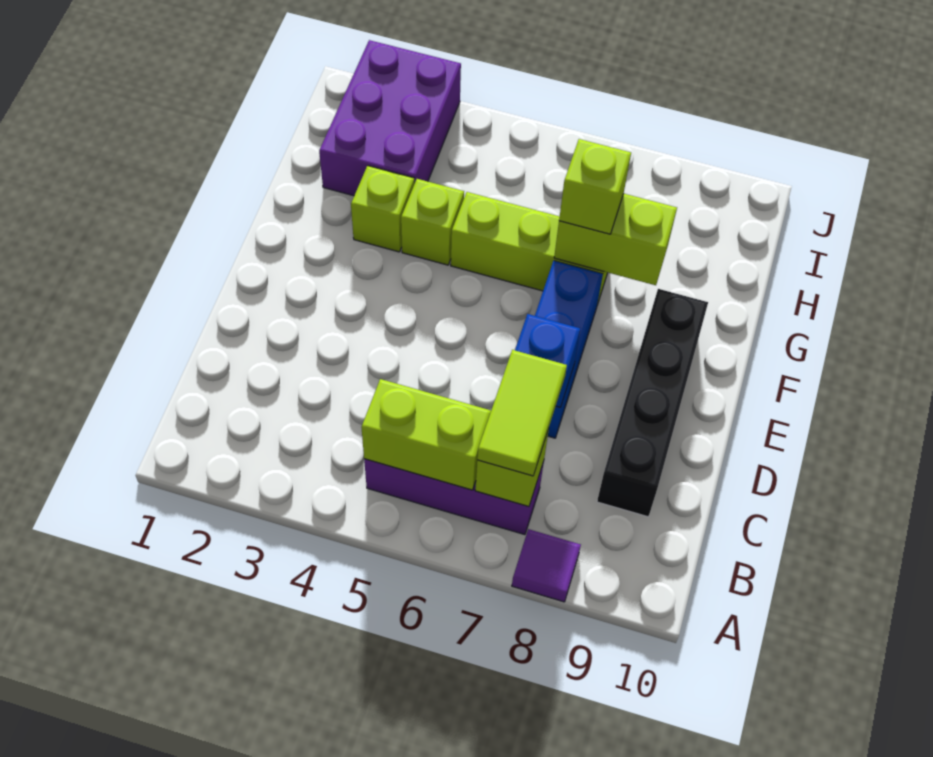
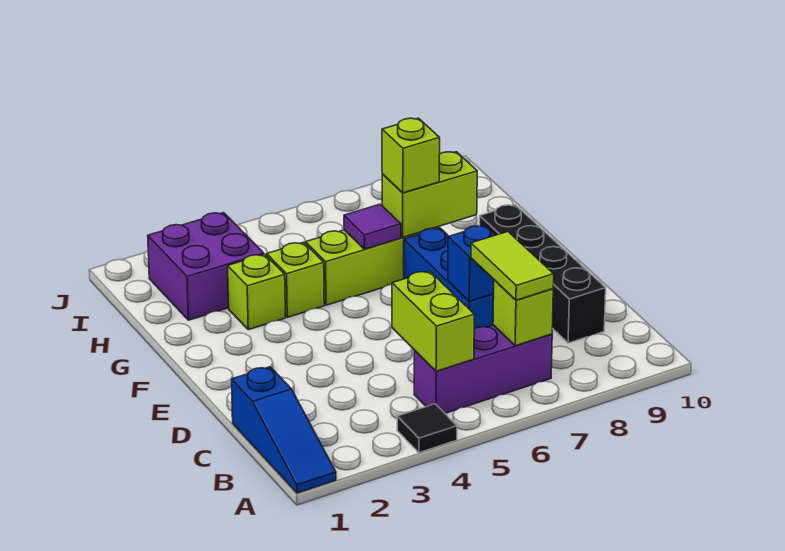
none -> blue 1x3 slope [232,367,336,493]
none -> black 1x1 tile [397,404,457,453]
purple 1x1 tile [512,529,581,602] -> purple 1x1 tile moved to [344,204,401,249]
lime 1x2 brick [361,379,491,490] -> lime 1x2 brick turned to [392,271,474,371]
purple 2x3 brick [319,40,461,196] -> purple 2x2 brick [148,213,264,320]

